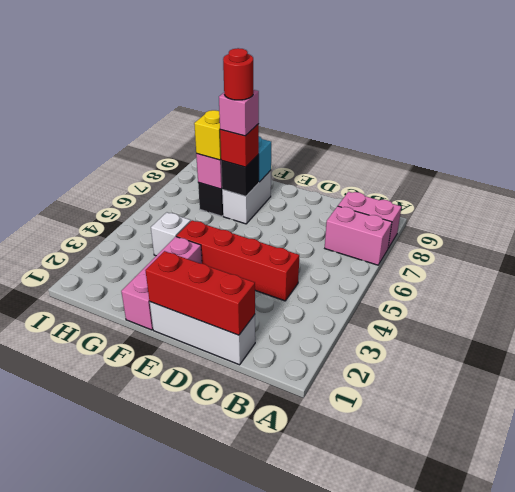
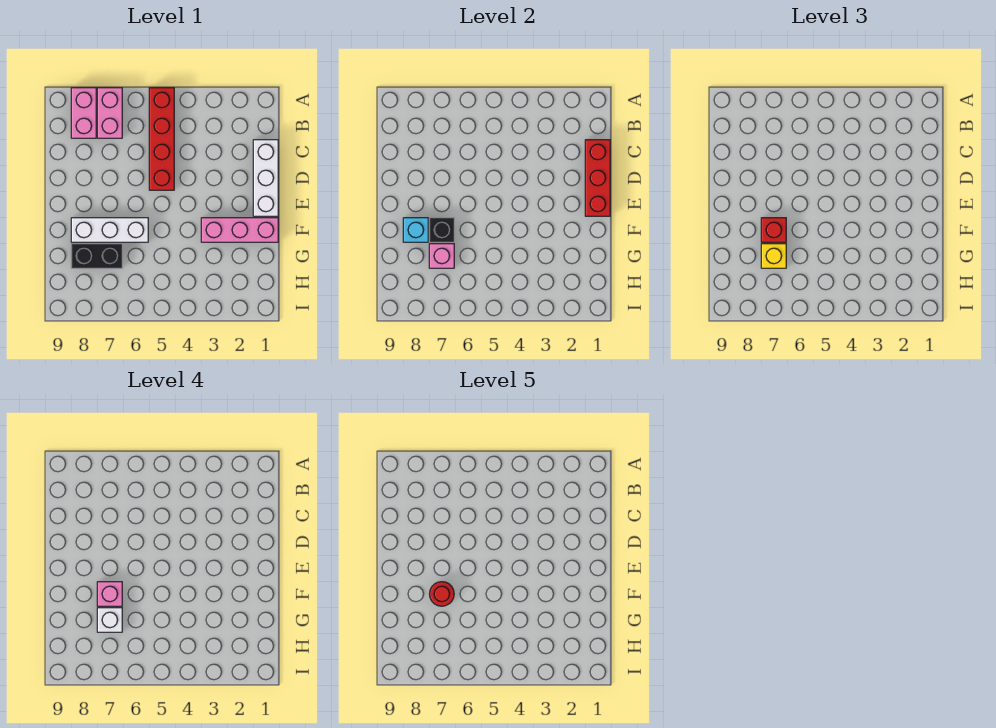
red 1x4 brick [176,220,299,301] -> red 1x4 brick moved to [149,88,174,190]
white 1x2 brick [222,170,271,224] -> white 1x3 brick [71,218,148,242]
white 1x1 brick [151,212,191,256] -> white 1x1 brick moved to [97,608,122,632]

